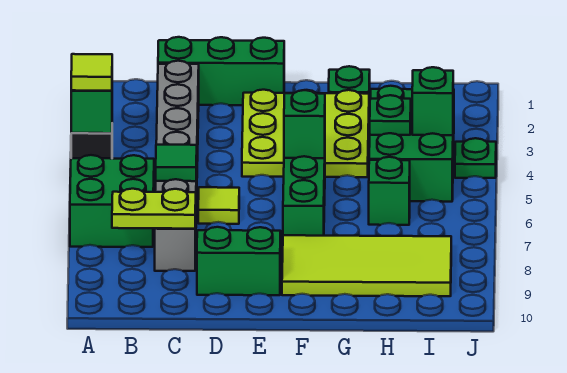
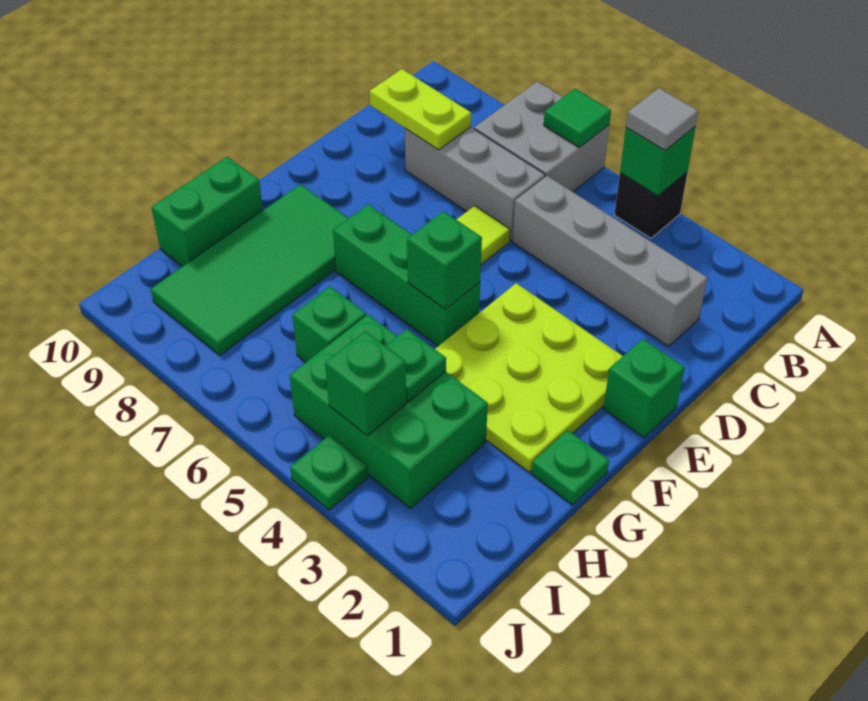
lime 1x1 tile [71,54,112,91] -> grey 1x1 tile [626,88,698,150]
green 2x2 brick [70,155,154,247] -> grey 2x2 brick [474,82,609,192]
lime 1x2 plate [112,189,196,229] -> lime 1x2 plate turned to [370,69,471,150]
green 1x3 brick [158,37,284,105] -> green 1x1 brick [603,339,685,438]
green 1x1 tile [156,145,197,181] -> green 1x1 tile moved to [544,89,611,147]
green 1x2 brick [197,227,281,295] -> green 1x2 brick moved to [152,157,263,266]
lime 2x4 tile [282,235,451,296] -> green 2x4 tile [151,184,349,355]

